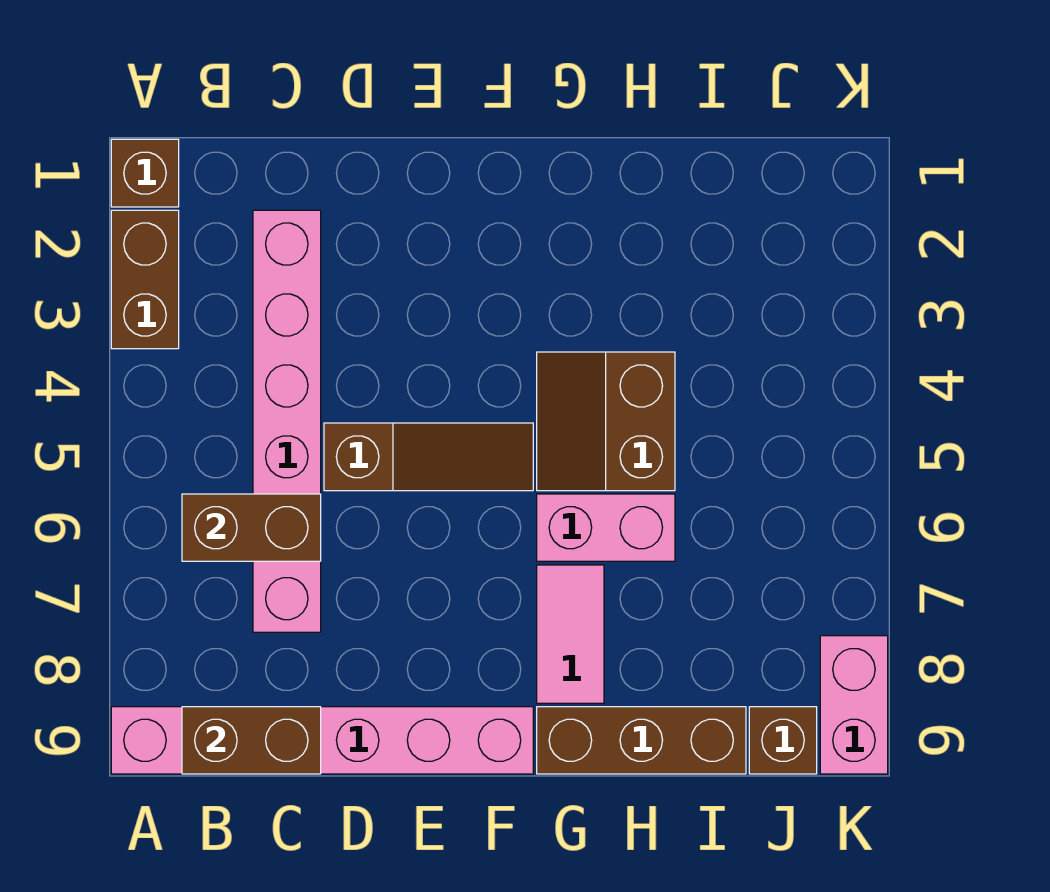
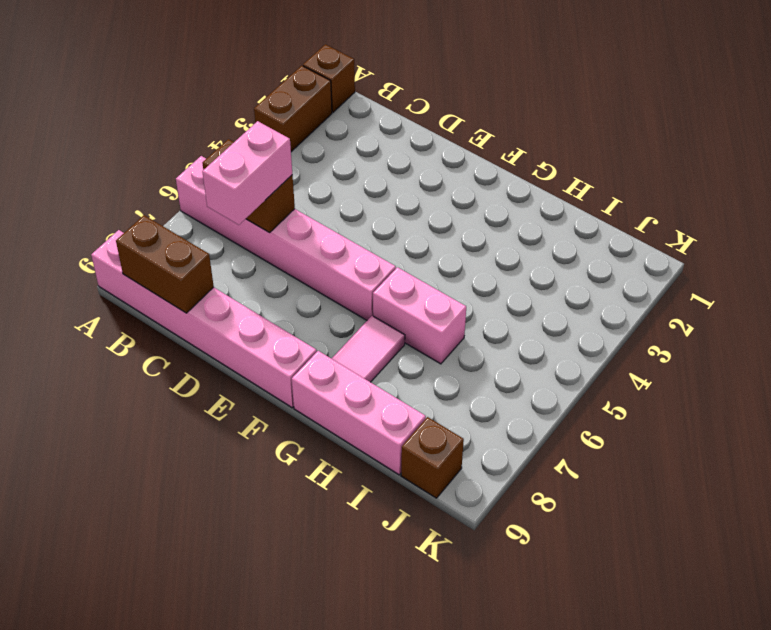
pink 1x6 brick [253,210,321,632] -> pink 1x6 brick turned to [176,156,396,320]
brown 1x3 slope [324,423,533,491] -> none
brown 2x2 slope [537,352,675,491] -> none
brown 1x3 brick [537,707,746,774] -> pink 1x3 brick [292,351,426,475]
pink 1x2 brick [820,636,888,774] -> pink 1x2 brick moved to [202,121,292,225]

